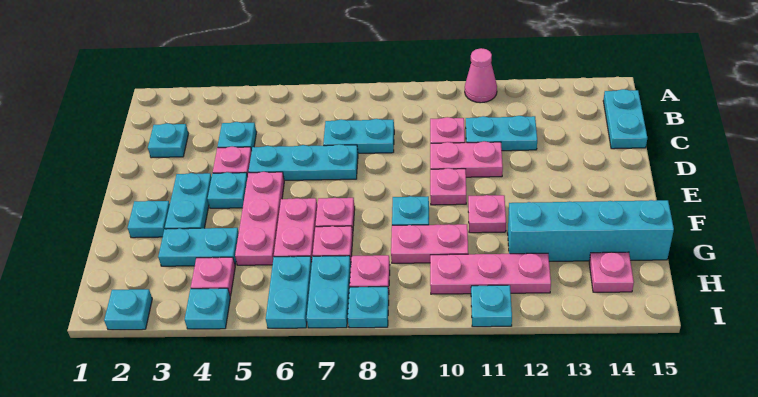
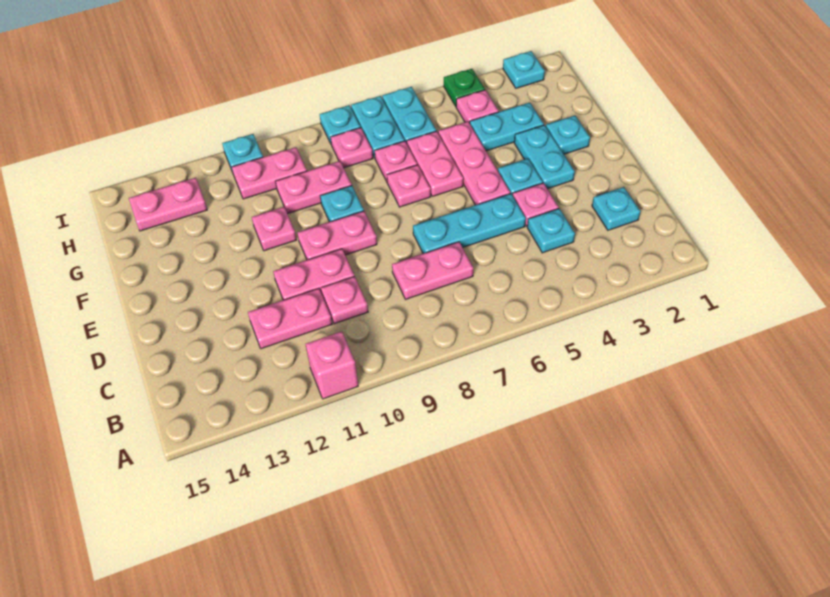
pink 1x1 cone [465,48,497,103] -> pink 1x1 brick [305,331,358,399]
cyan 1x2 plate [603,89,647,149] -> none
cyan 1x2 plate [323,119,394,153] -> pink 1x2 plate [392,242,473,299]
cyan 1x2 plate [466,116,537,151] -> pink 1x2 plate [248,289,332,349]
pink 1x1 plate [430,168,466,205] -> pink 1x2 plate [297,211,377,260]
cyan 1x4 brick [508,200,674,261] -> none
pink 1x3 plate [430,253,551,294] -> pink 1x2 plate [232,147,307,199]
pink 1x1 plate [589,252,634,292] -> pink 1x2 plate [129,178,207,231]
cyan 1x1 plate [185,288,230,329] -> green 1x1 plate [444,69,485,106]

